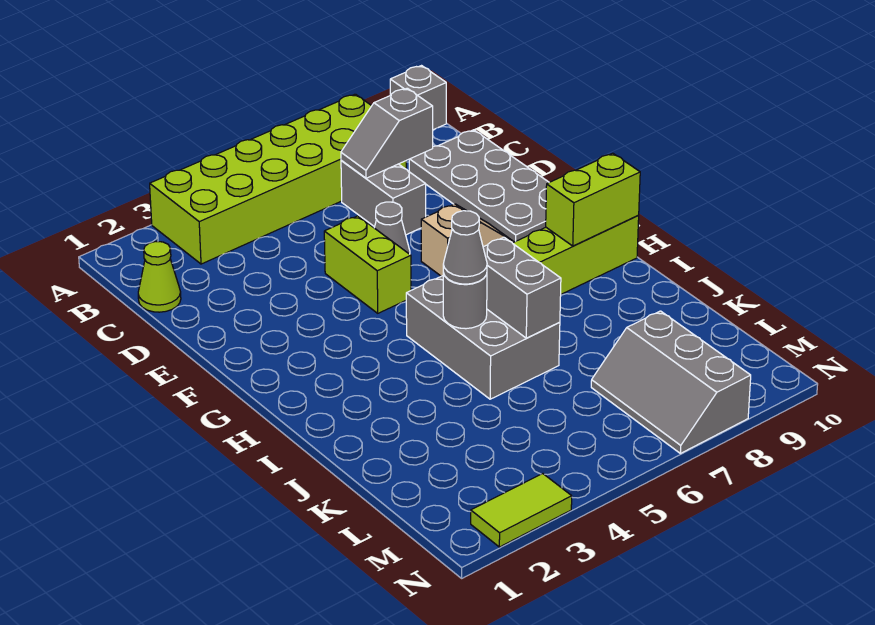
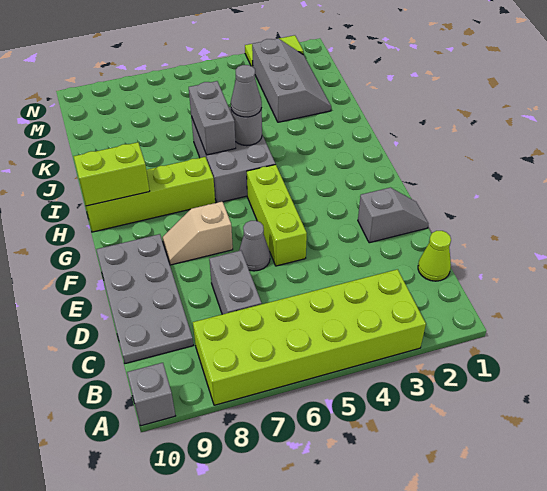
grey 1x2 slope [341,88,433,178] -> grey 1x2 slope moved to [358,188,429,243]
lime 1x2 brick [324,216,411,313] -> lime 1x3 brick [247,164,307,266]
grey 2x3 slope [591,311,751,453] -> grey 2x3 slope moved to [252,38,331,122]

